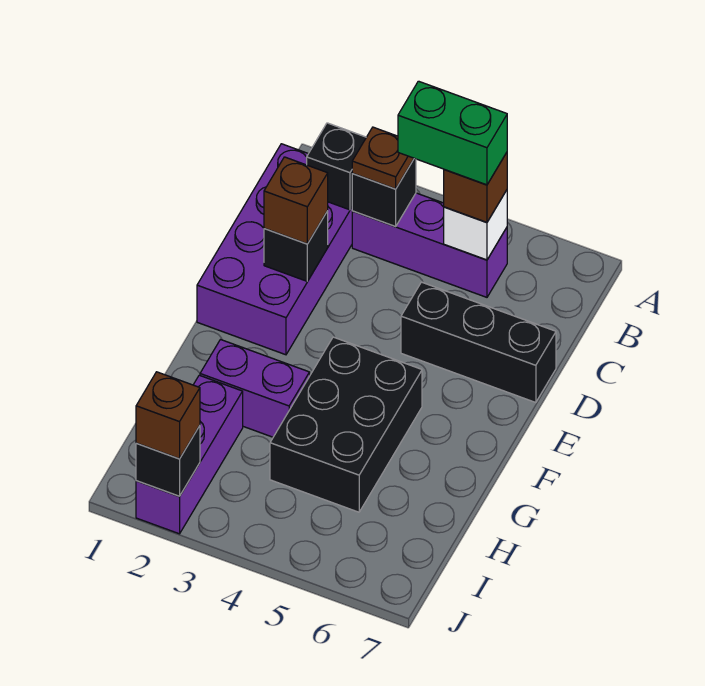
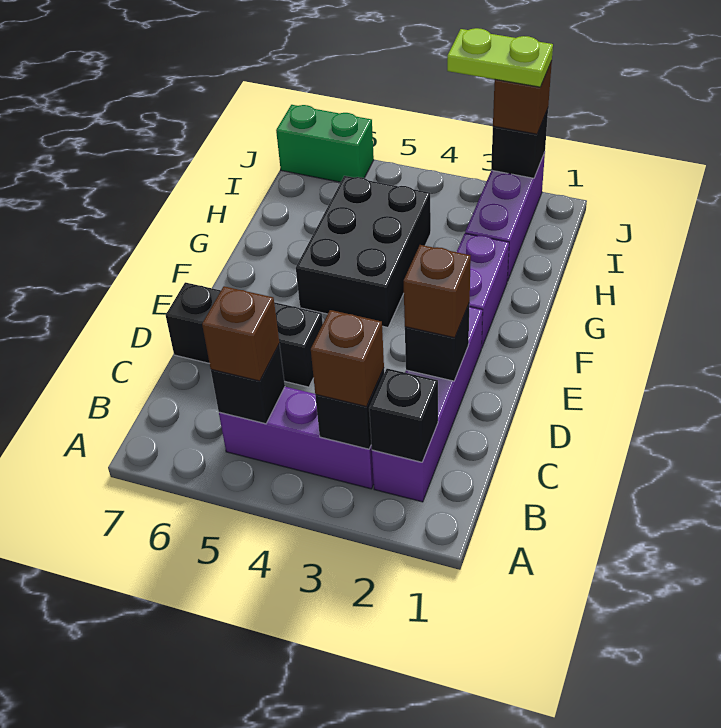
purple 2x4 brick [197,144,352,355] -> purple 1x4 brick [372,307,483,502]
brown 1x1 plate [352,127,414,189] -> brown 1x1 brick [311,310,384,407]
green 1x2 brick [398,81,507,185] -> green 1x2 brick moved to [276,105,374,182]
white 1x1 brick [444,190,507,260] -> black 1x1 brick [211,344,285,424]
purple 1x2 brick [200,340,310,437] -> purple 1x2 brick turned to [457,233,509,348]
none -> lime 1x2 plate [447,28,553,87]

